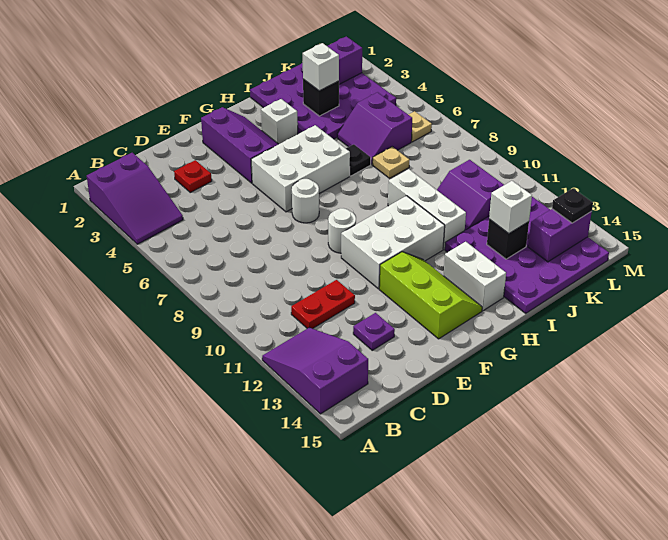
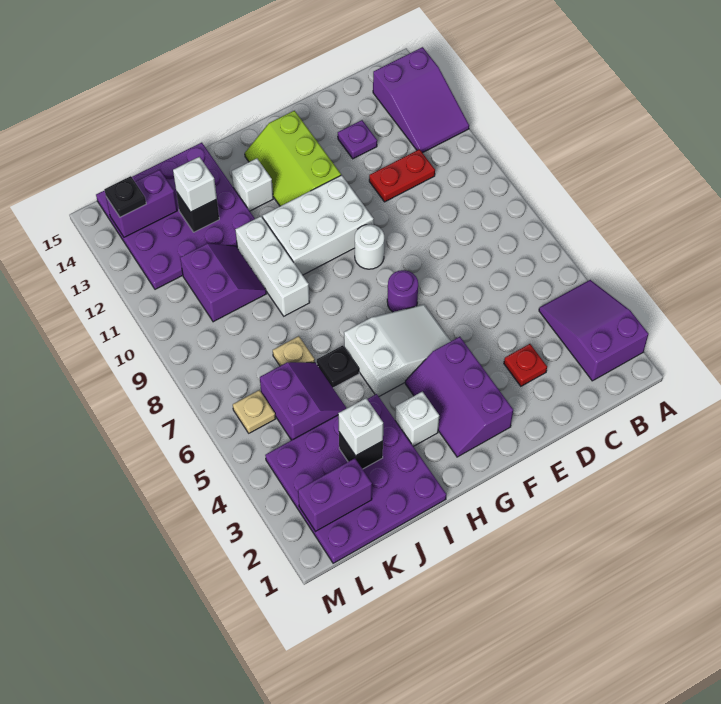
white 2x3 brick [251,125,350,212] -> white 2x3 slope [344,304,451,396]
white 1x1 round brick [292,179,319,223] -> purple 1x1 round brick [387,270,418,312]
white 1x2 brick [443,242,506,311] -> white 1x1 brick [232,158,273,211]

